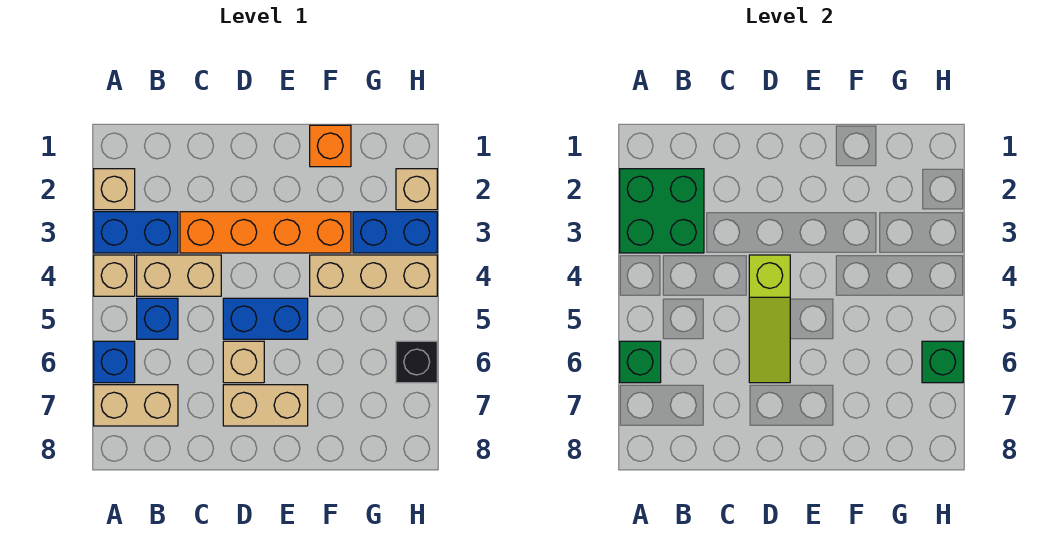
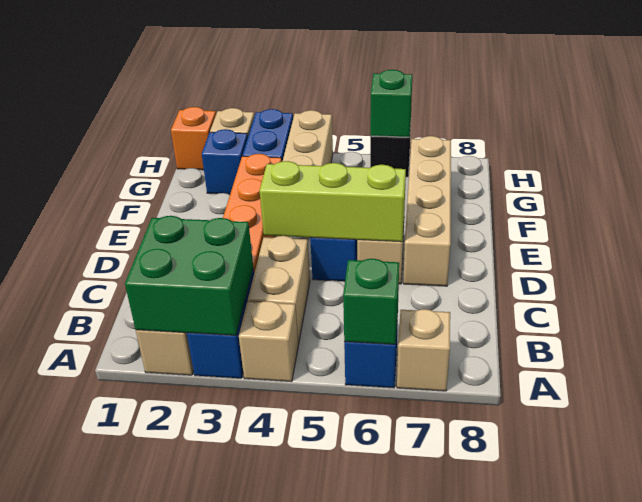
tan 1x2 brick [94,385,178,426] -> tan 1x1 brick [397,309,450,391]
blue 1x1 brick [137,298,178,339] -> blue 1x1 brick moved to [202,129,248,194]
lime 1x3 slope [749,255,790,383] -> lime 1x3 brick [260,161,406,242]
tan 1x2 brick [223,385,308,426] -> tan 1x4 brick [403,136,451,286]
orange 1x1 brick [310,125,351,167] -> orange 1x1 brick moved to [171,107,216,170]

